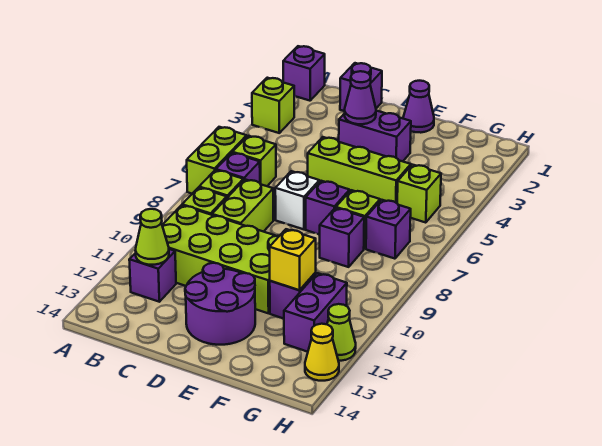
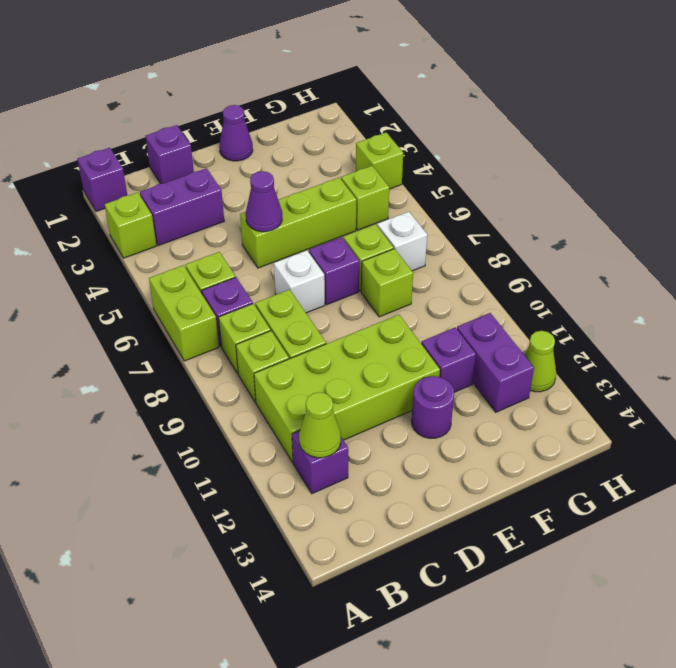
purple 1x2 brick [339,111,411,161] -> purple 1x2 brick moved to [140,168,224,245]
purple 1x1 cone [345,71,376,124] -> purple 1x1 cone moved to [246,171,282,232]
purple 2x2 round brick [185,263,255,345] -> purple 1x1 round brick [412,376,454,438]
purple 1x1 brick [320,208,364,267] -> lime 1x1 brick [361,249,413,317]
yellow 1x1 brick [270,229,316,290] -> none
purple 1x1 brick [366,200,411,259] -> white 1x1 brick [377,212,427,271]
none -> lime 1x1 brick [356,132,403,189]
yellow 1x1 cone [305,324,339,381] -> none

